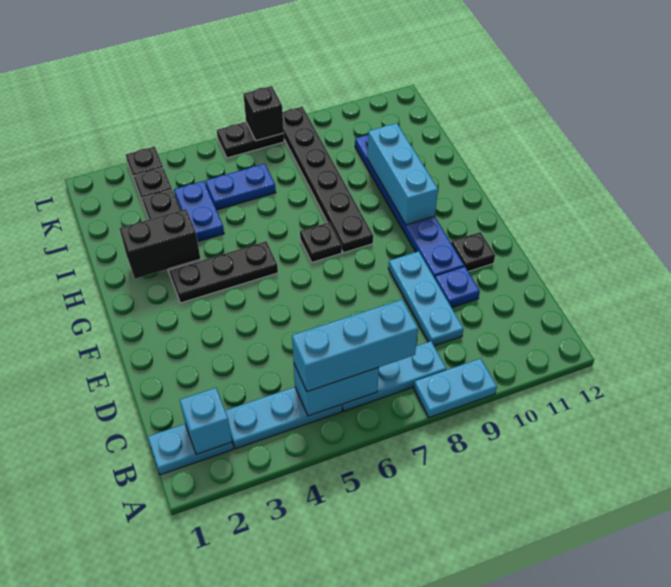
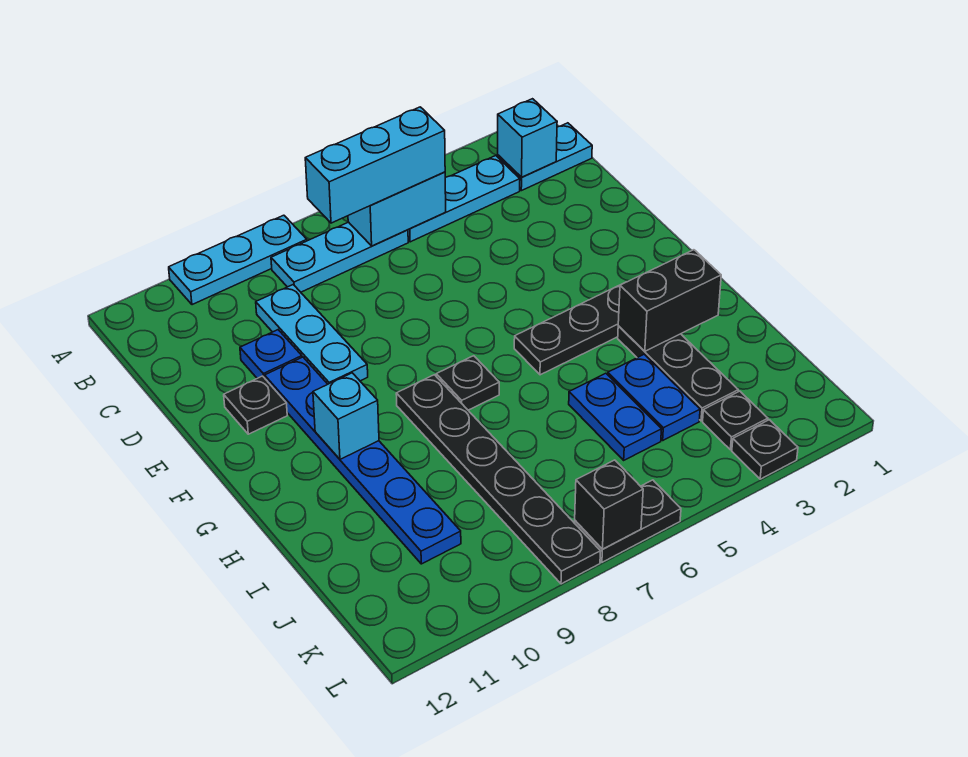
cyan 1x2 plate [414,358,497,417] -> cyan 1x3 plate [169,215,307,305]
cyan 1x3 brick [367,123,438,225] -> cyan 1x1 brick [313,373,379,459]
blue 1x2 plate [205,164,276,210] -> blue 1x2 plate turned to [569,373,662,460]

